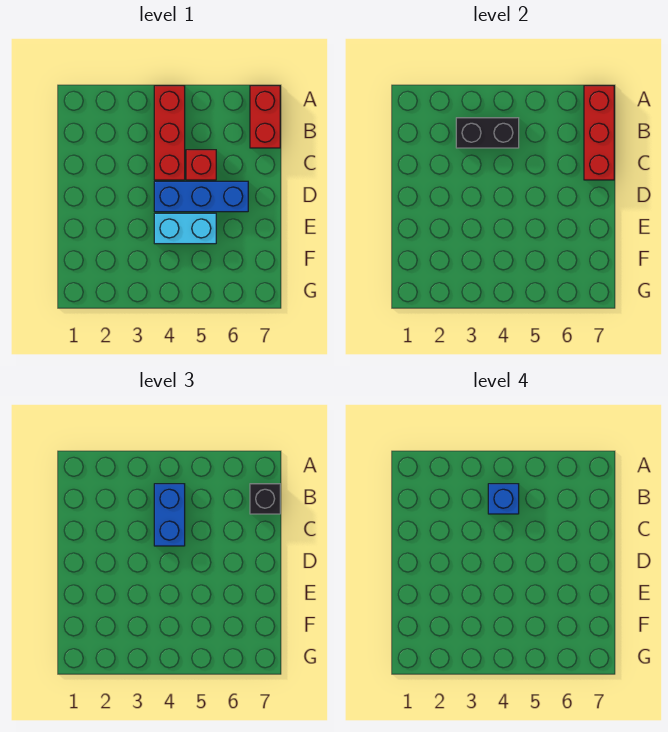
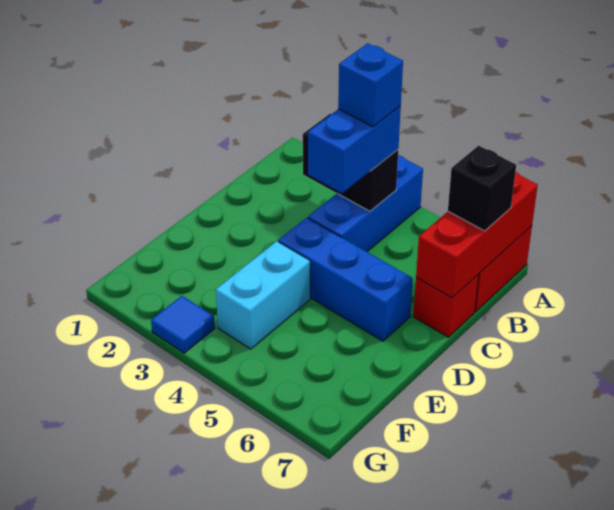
red 1x3 brick [154,86,185,180] -> blue 1x3 brick [308,155,423,252]
red 1x1 brick [186,150,216,180] -> red 1x1 brick moved to [413,274,479,337]
cyan 1x2 brick [154,213,216,244] -> cyan 1x2 brick turned to [216,241,310,349]
none -> blue 1x1 tile [151,296,215,353]

